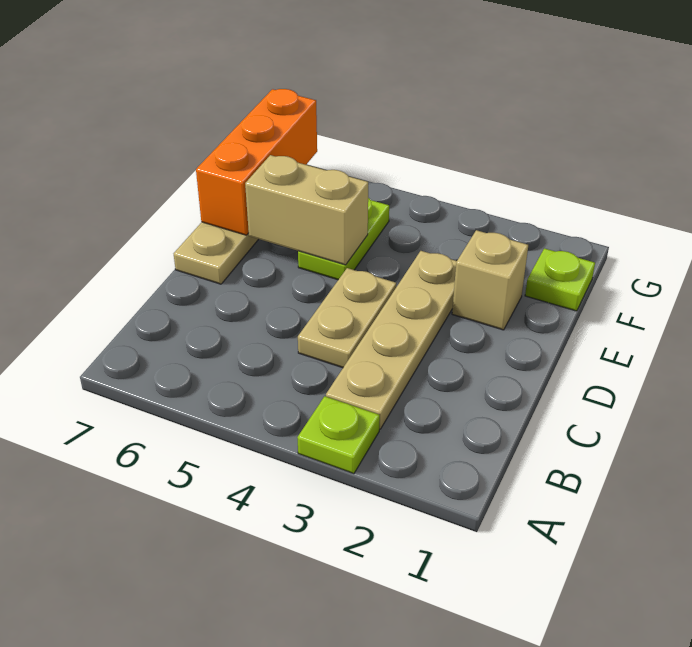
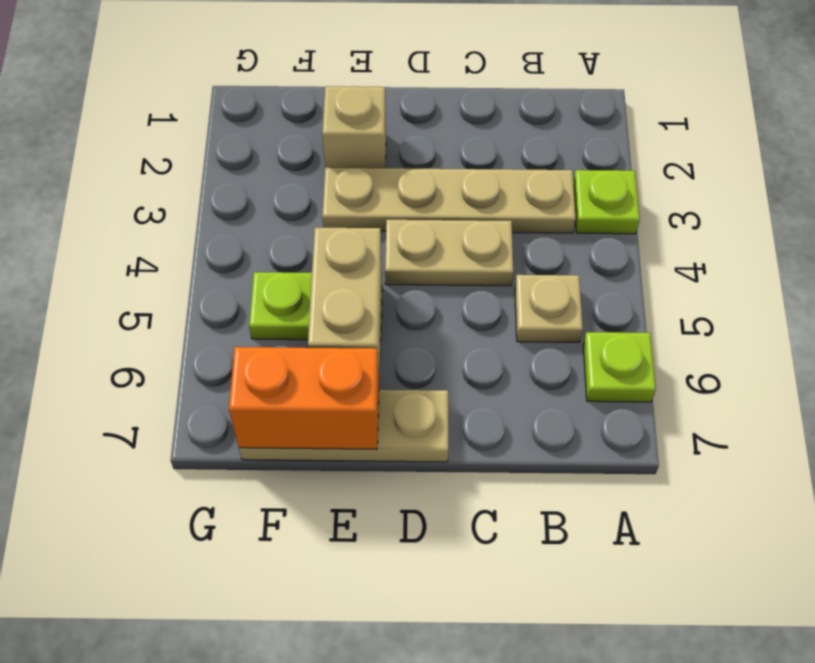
none -> tan 1x1 plate [515,275,583,342]
orange 1x3 brick [196,89,317,235] -> orange 1x2 brick [229,347,379,449]
lime 1x1 plate [525,248,595,311] -> lime 1x1 plate moved to [583,332,656,402]

